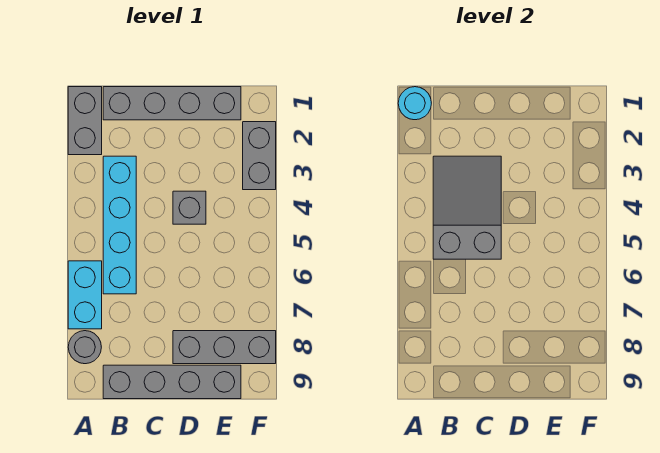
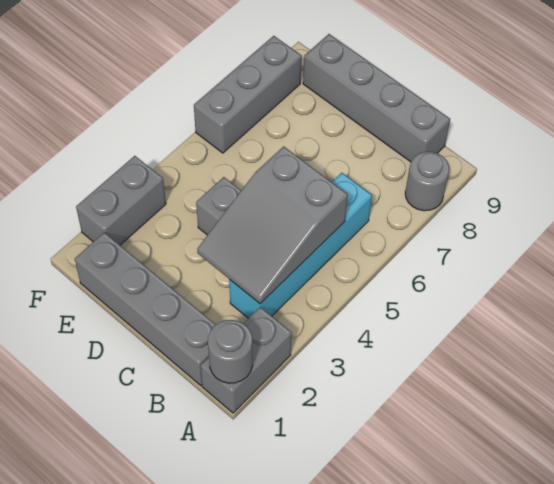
cyan 1x1 round brick [398,87,431,120] -> grey 1x1 round brick [208,320,253,383]
cyan 1x2 brick [68,261,102,329] -> none
grey 1x3 brick [173,331,276,364] -> grey 1x3 brick turned to [194,36,302,153]

